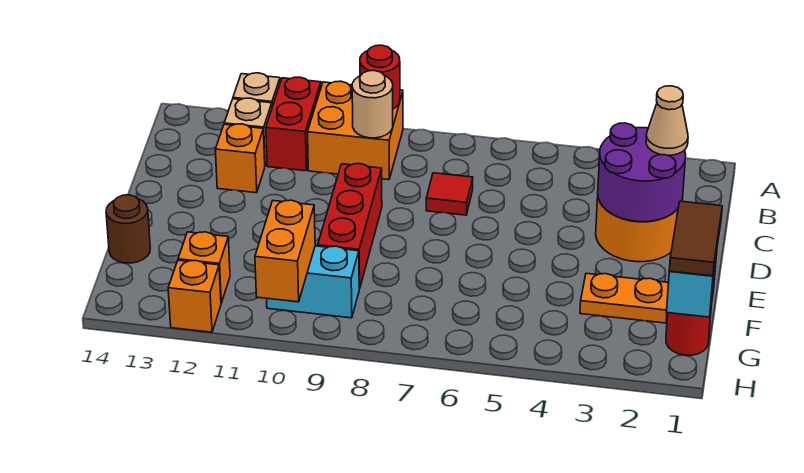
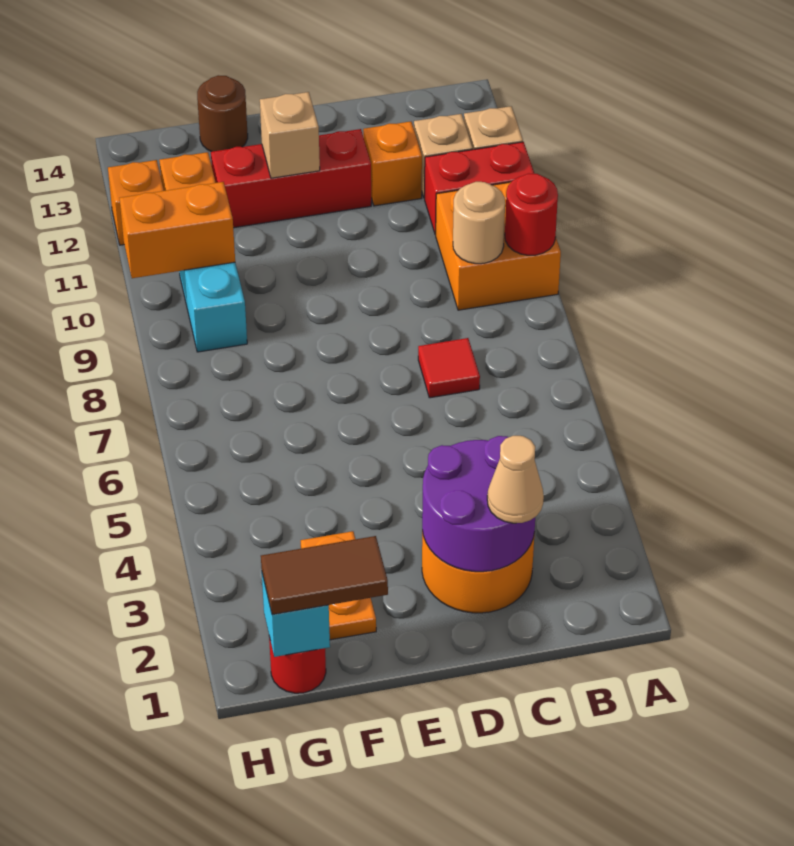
red 1x3 brick [318,164,382,289] -> red 1x3 brick moved to [211,129,371,228]
none -> tan 1x1 brick [260,92,320,178]

